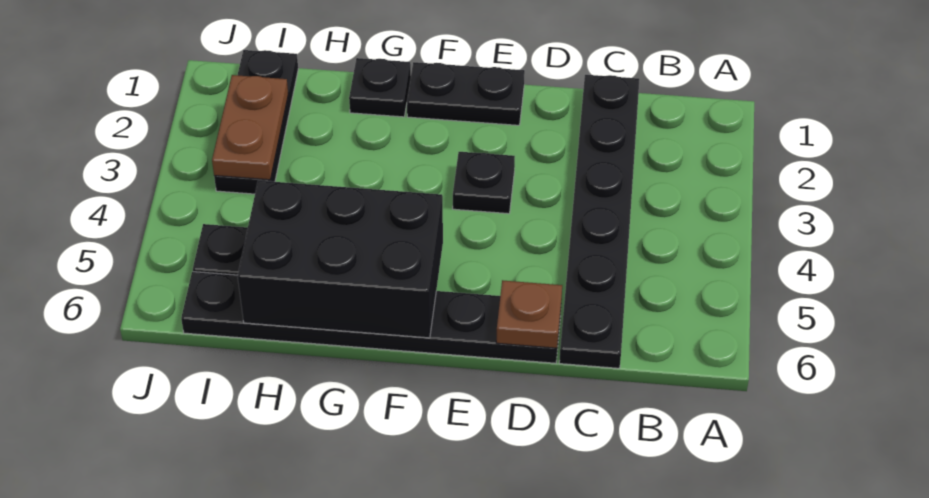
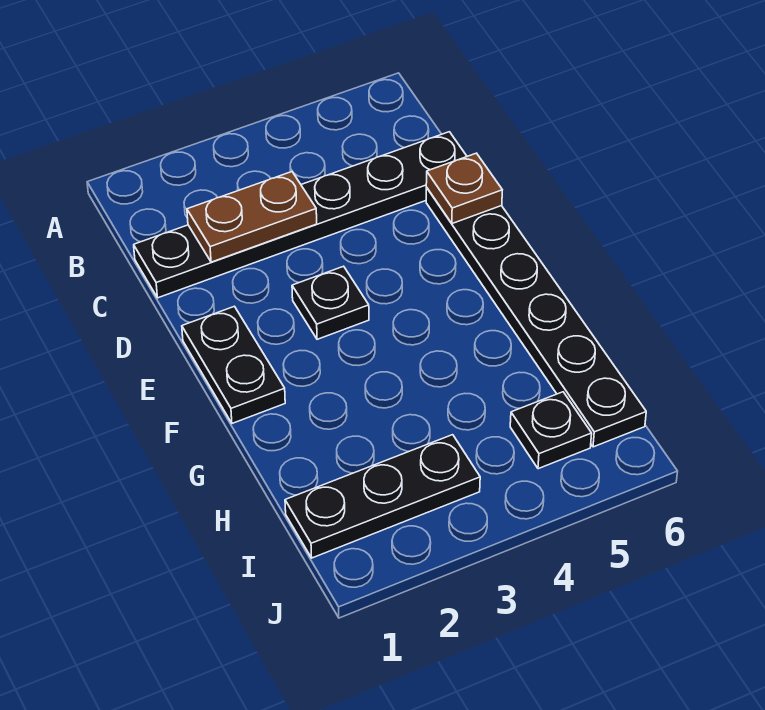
black 2x3 brick [238,181,443,338] -> none
black 1x1 plate [349,58,411,117] -> none
brown 1x2 plate [212,75,288,180] -> brown 1x2 plate moved to [187,172,317,262]

